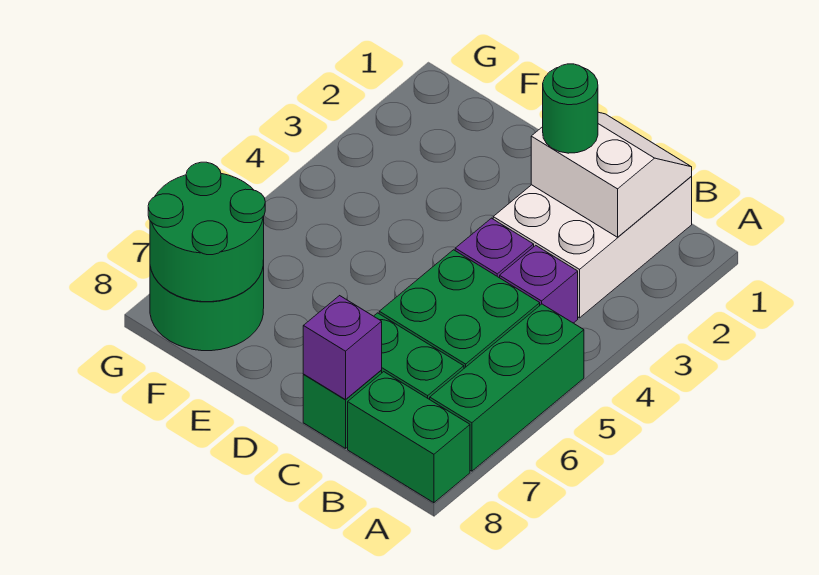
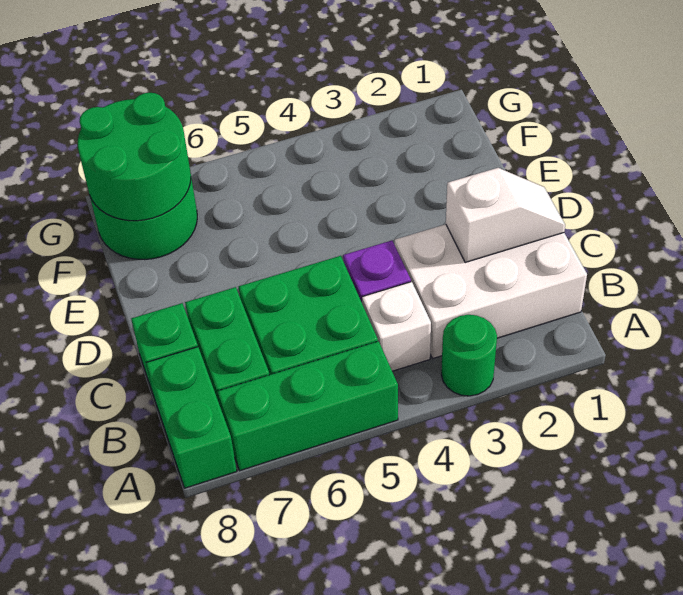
white 2x2 slope [531,112,692,237] -> white 1x2 slope [446,168,565,263]
purple 1x1 brick [500,245,578,323] -> white 1x1 brick [362,282,431,371]
green 1x1 round brick [543,64,598,153] -> green 1x1 round brick moved to [441,315,497,396]
purple 1x1 brick [303,296,382,400] -> none

